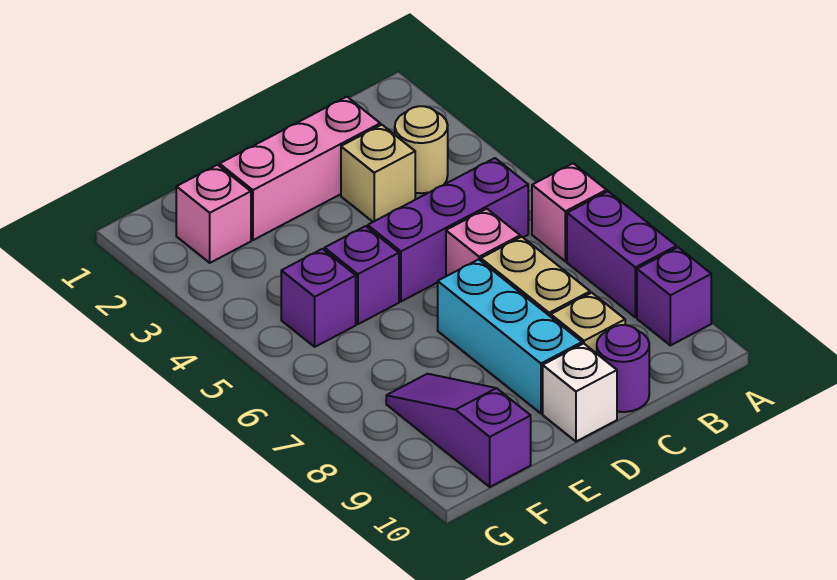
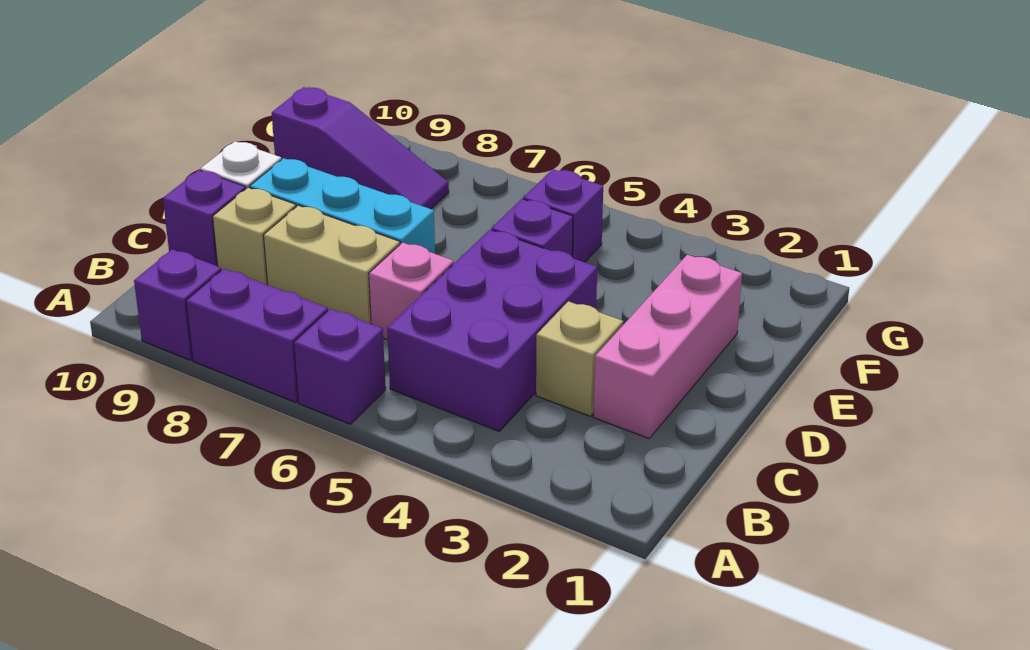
pink 1x1 brick [532,163,607,261] -> purple 1x1 brick [294,309,386,424]
tan 1x1 round brick [395,106,448,193] -> none
purple 1x3 brick [368,158,528,302] -> purple 2x3 brick [387,230,597,431]
purple 1x1 round brick [597,325,649,412] -> purple 1x1 brick [163,170,246,266]
pink 1x1 brick [176,165,251,263] -> none

